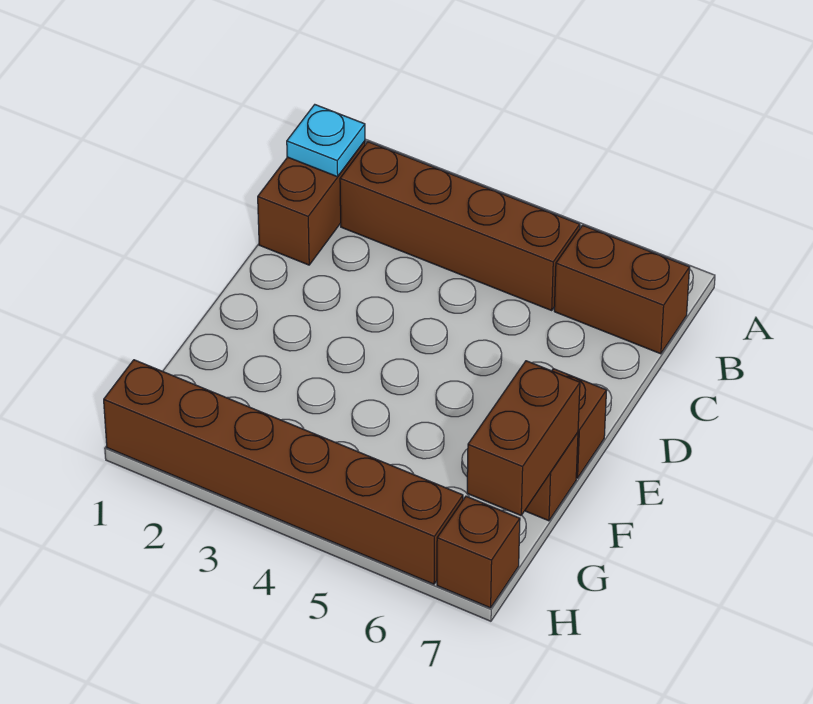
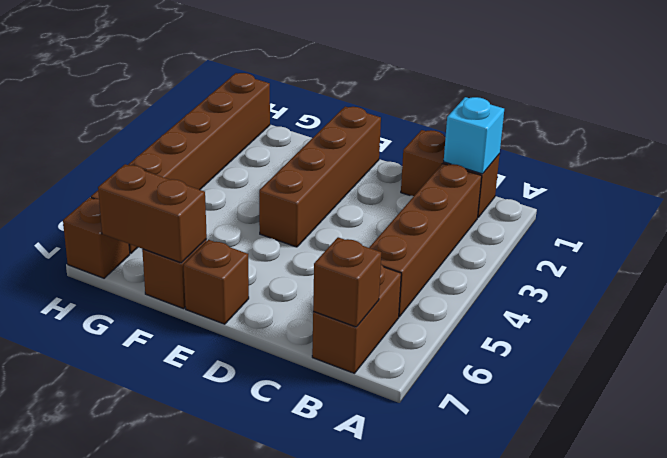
cyan 1x1 plate [287,105,365,177] -> cyan 1x1 brick [444,97,504,174]
none -> brown 1x1 brick [313,237,381,327]
none -> brown 1x4 brick [259,107,381,247]

